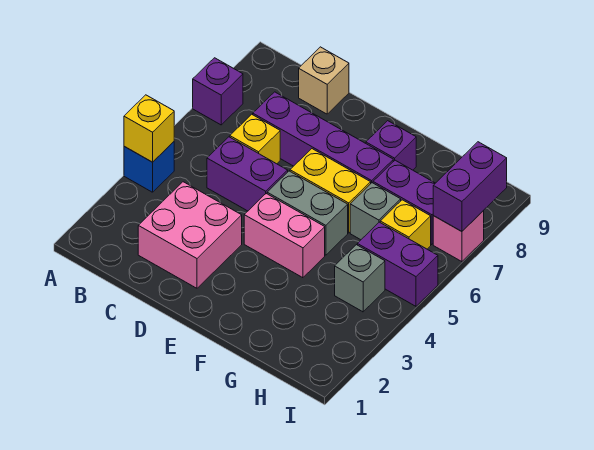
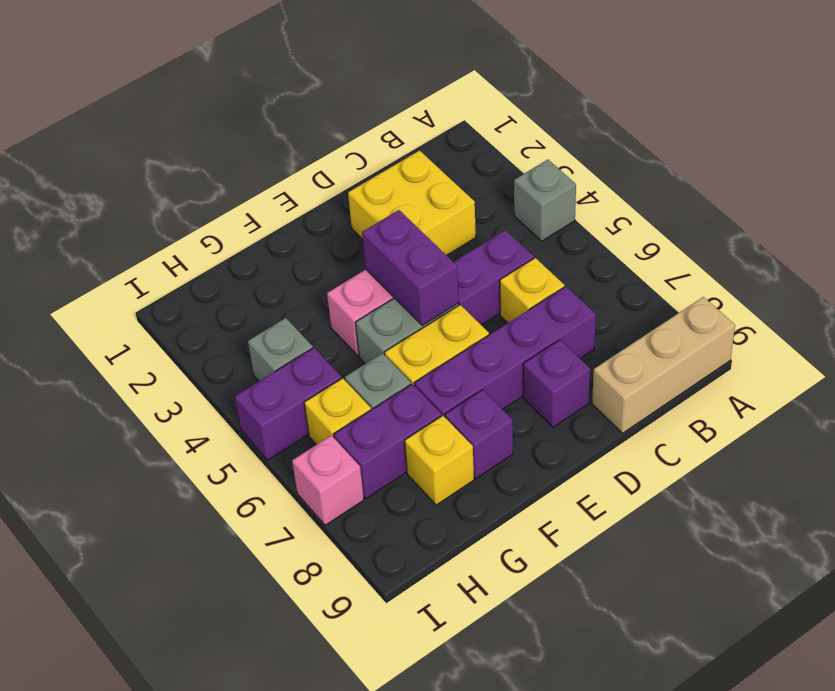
blue 1x1 brick [124,142,174,192] -> grey 1x1 brick [514,160,576,241]
yellow 1x1 brick [124,95,174,162] -> yellow 1x1 brick moved to [405,416,474,505]
purple 1x1 brick [193,58,243,125] -> purple 1x1 brick moved to [523,340,590,427]
pink 2x2 brick [138,182,242,288] -> yellow 2x2 brick [348,151,476,255]
tan 1x1 brick [299,47,349,114] -> tan 1x3 brick [592,297,735,433]
purple 1x2 brick [433,142,507,231] -> purple 1x2 brick moved to [362,210,459,325]

